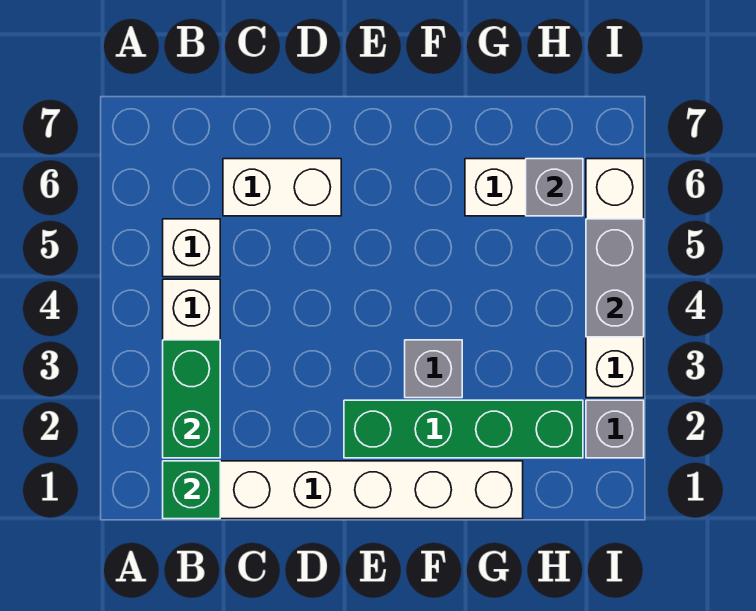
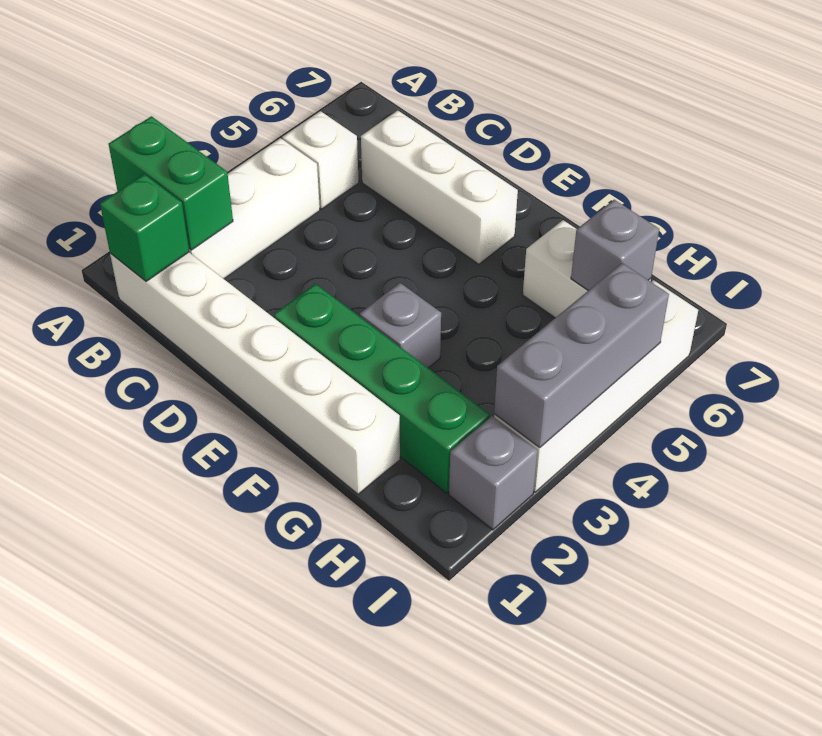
green 1x2 brick [163,340,220,458] -> green 1x2 brick turned to [109,116,233,250]
white 1x2 brick [223,159,341,216] -> white 1x3 brick [361,110,518,264]
grey 1x2 brick [586,219,644,337] -> grey 1x3 brick [494,263,669,448]

